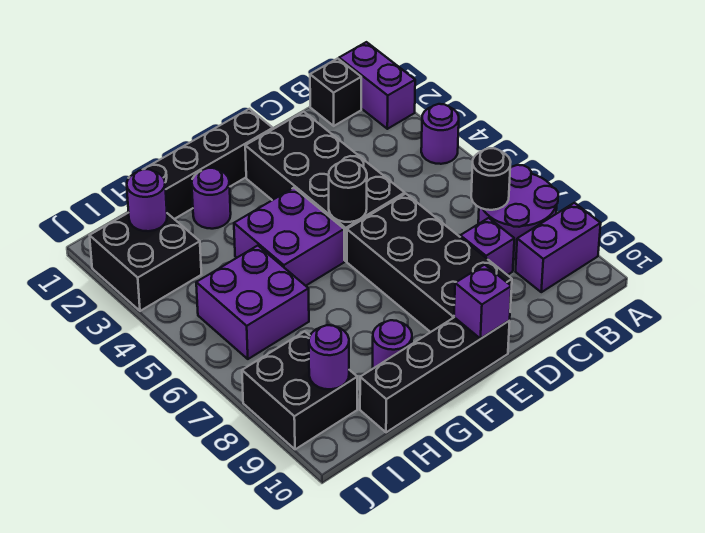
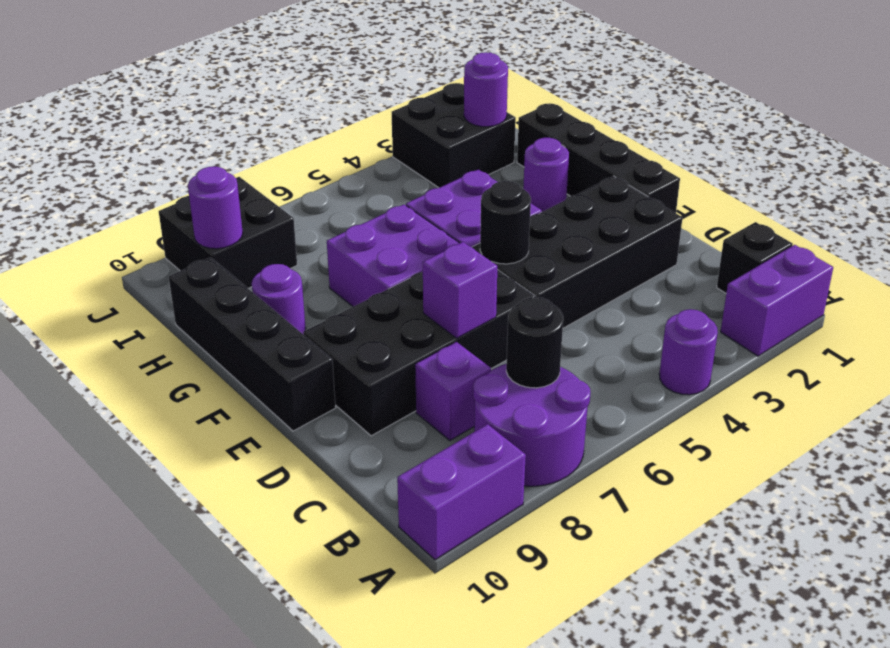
purple 1x2 brick [516,203,601,292] -> purple 1x2 brick turned to [397,424,526,560]
purple 1x1 brick [454,265,511,339] -> purple 1x1 brick moved to [423,242,497,338]
purple 2x2 brick [196,246,309,359] -> purple 2x2 brick moved to [327,205,459,307]

